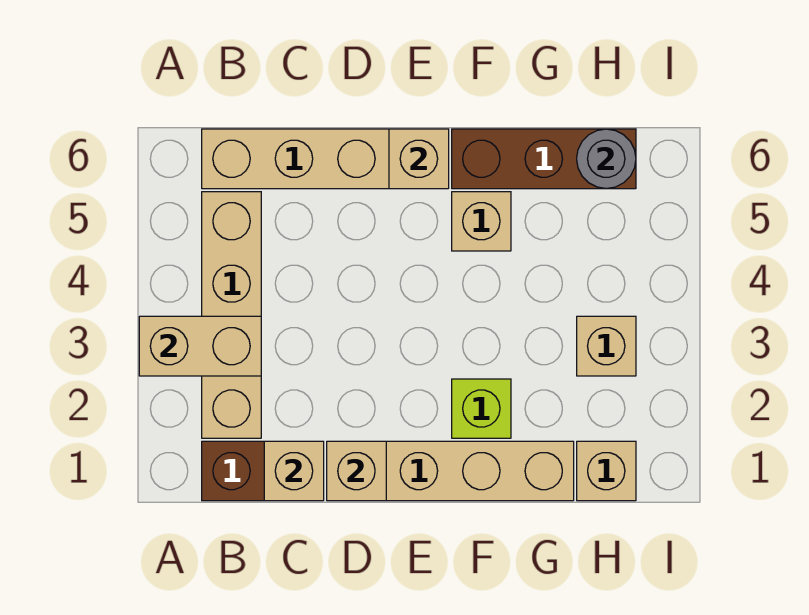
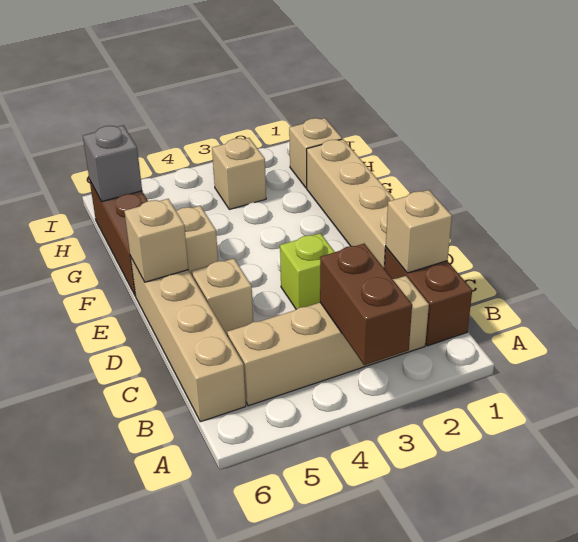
tan 1x2 brick [139,316,261,376] -> brown 1x2 brick [320,244,412,365]
tan 1x1 brick [327,441,386,501] -> tan 1x1 brick moved to [192,259,253,335]
lime 1x1 brick [452,379,511,438] -> lime 1x1 brick moved to [280,233,334,309]
grey 1x1 round brick [577,129,636,189] -> grey 1x1 brick [83,125,142,202]

